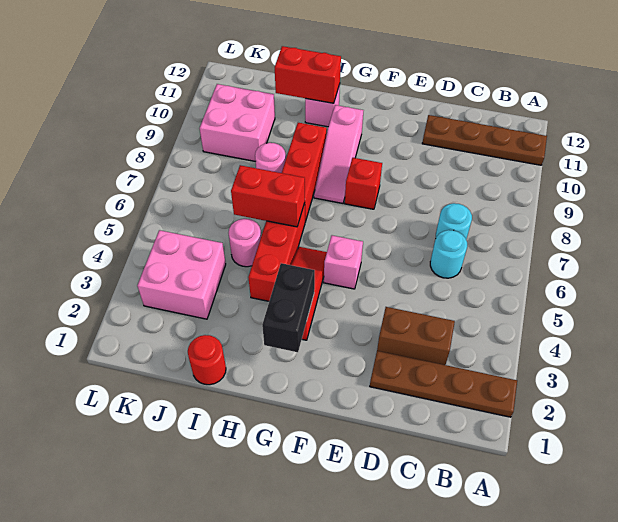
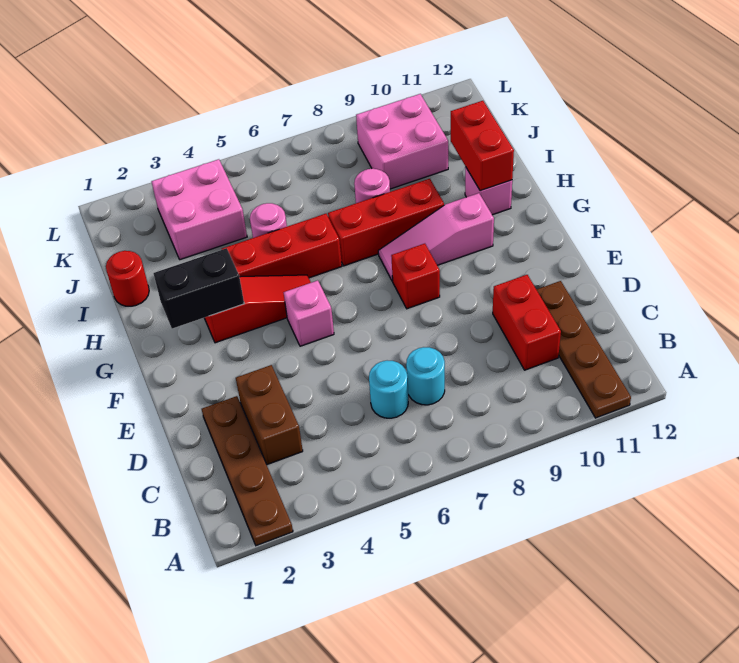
red 1x2 brick [231,165,305,227] -> red 1x2 brick moved to [493,275,561,370]

